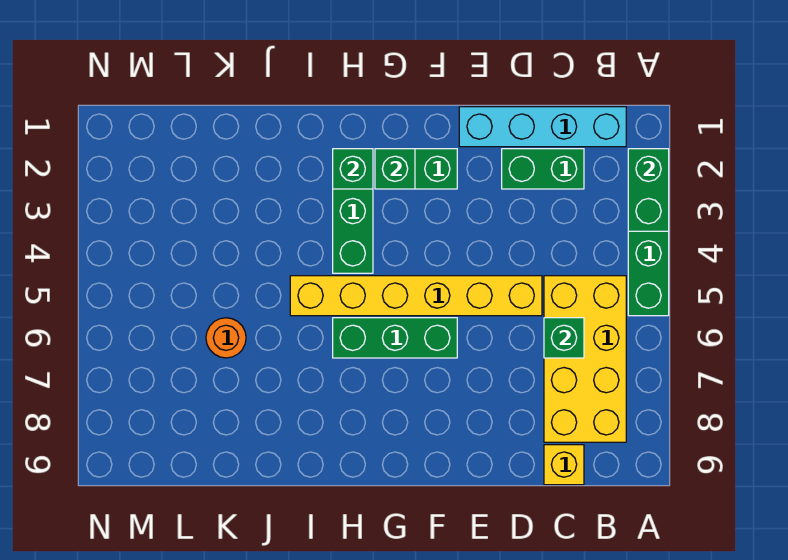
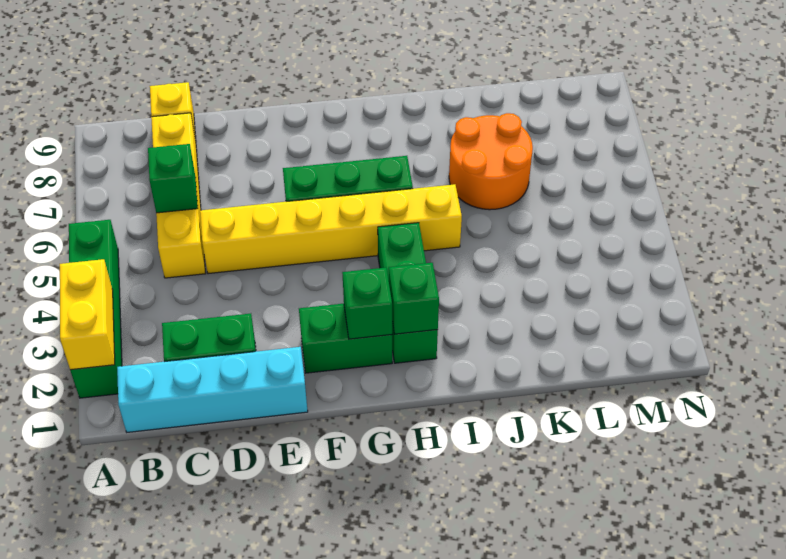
green 1x2 brick [628,149,669,231] -> yellow 1x2 brick [60,259,115,370]
yellow 2x4 brick [544,276,626,442] -> yellow 1x4 brick [151,113,206,278]
orange 1x1 round brick [206,318,246,358] -> orange 2x2 round brick [449,113,533,210]

